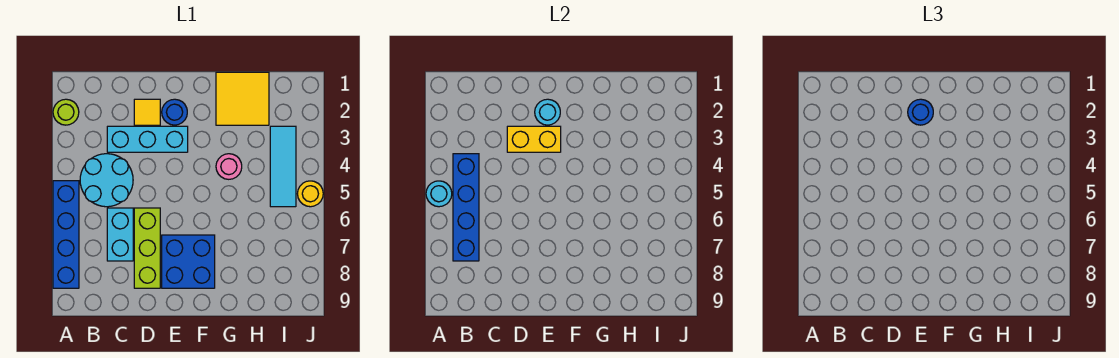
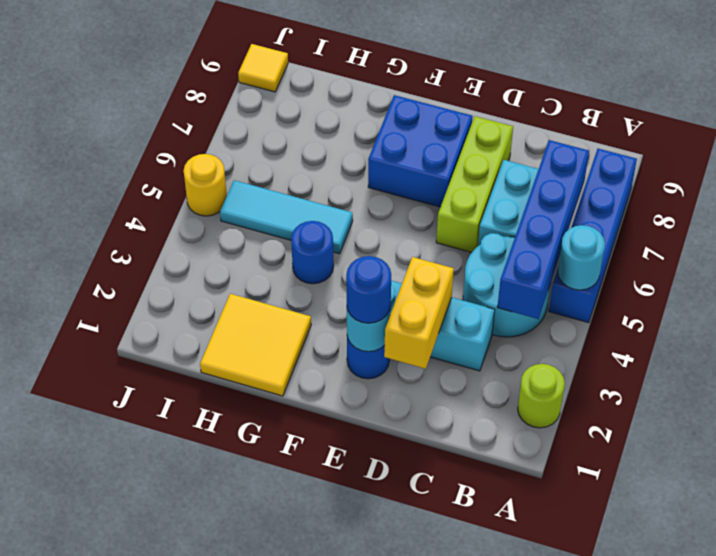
yellow 1x1 tile [134,99,160,125] -> yellow 1x1 tile moved to [238,44,288,92]
yellow 1x2 brick [507,126,561,152] -> yellow 1x2 brick turned to [384,257,454,369]
pink 1x1 round brick [216,154,242,179] -> blue 1x1 round brick [291,221,334,284]
cyan 1x3 tile [270,126,296,207] -> cyan 1x3 tile turned to [220,180,353,254]

